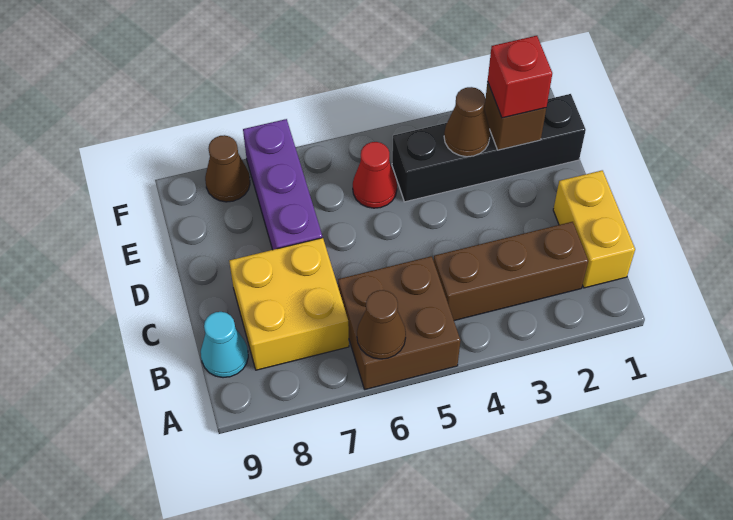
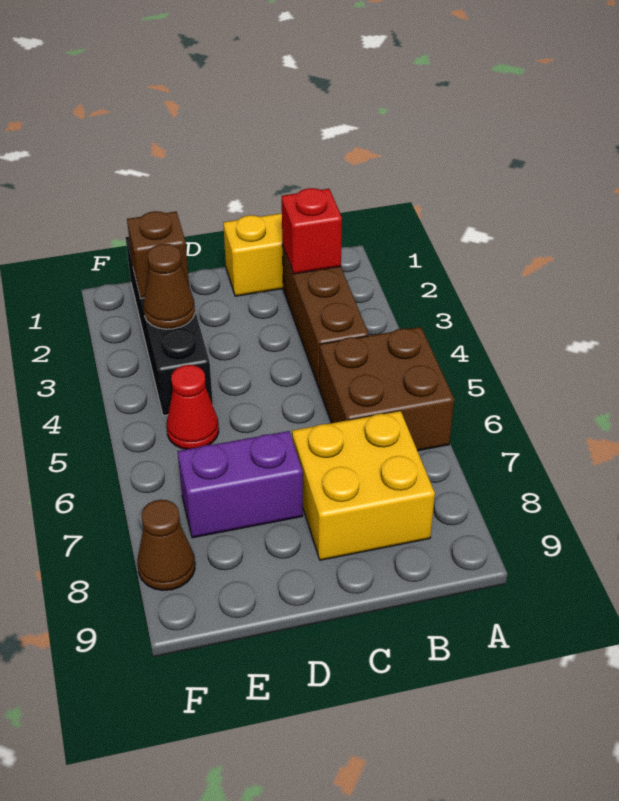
brown 1x1 cone [357,290,406,359] -> none
cyan 1x1 cone [201,312,248,378] -> none
purple 1x3 brick [243,119,322,250] -> purple 1x2 brick [177,431,303,538]
red 1x1 brick [488,36,552,118] -> red 1x1 brick moved to [282,188,342,274]

